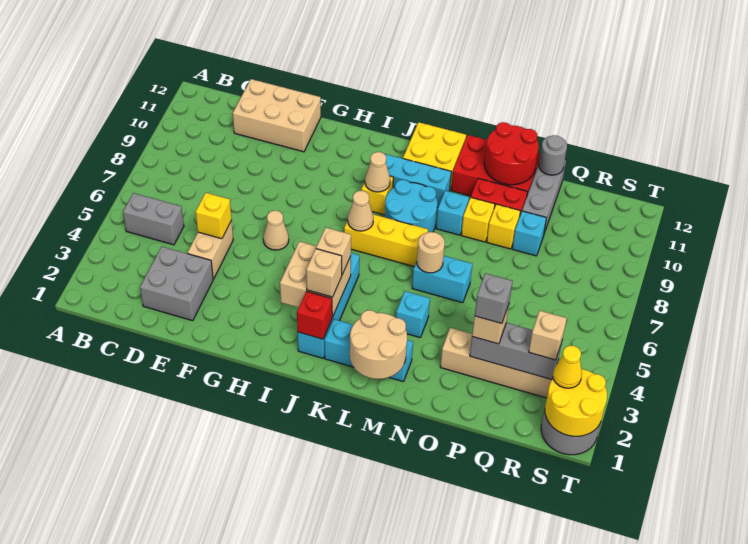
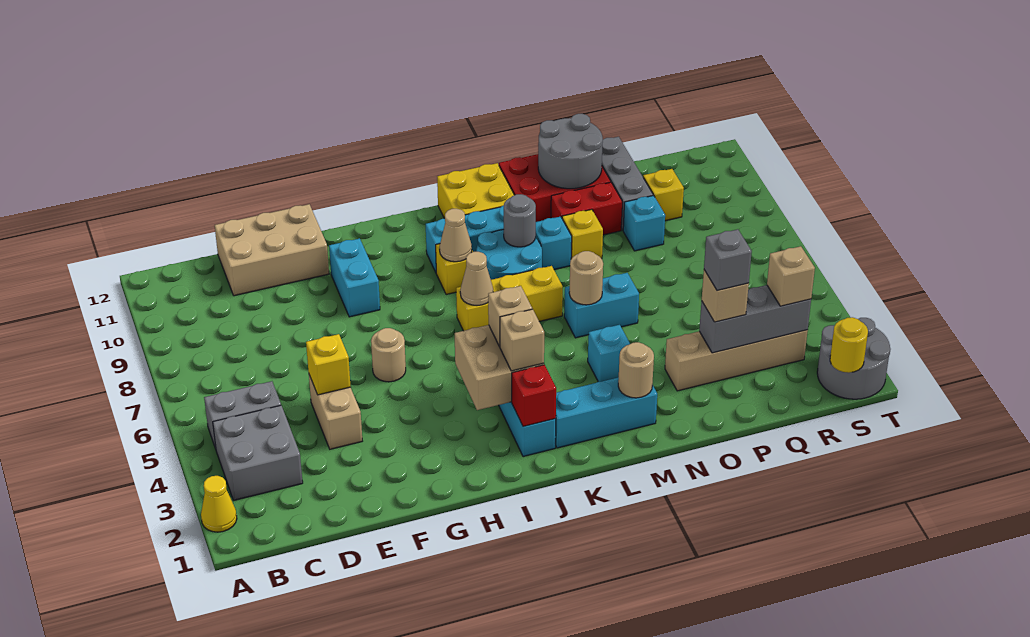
grey 2x2 brick [140,247,213,321] -> grey 2x2 brick moved to [213,405,303,500]
tan 1x1 cone [263,211,289,250] -> tan 1x1 round brick [371,328,406,382]
none -> cyan 1x2 brick [329,238,380,317]
tan 2x2 round brick [350,310,407,379] -> tan 1x1 round brick [618,342,654,398]
red 2x2 round brick [484,122,539,185] -> grey 2x2 round brick [538,114,603,189]
yellow 1x1 brick [487,204,520,249] -> yellow 1x1 brick moved to [643,169,684,221]
grey 1x1 round brick [539,135,567,175] -> grey 1x1 round brick moved to [504,194,536,247]
yellow 2x2 round brick [545,369,607,436] -> yellow 1x1 round brick [830,317,868,373]
yellow 1x1 cone [553,346,582,388] -> yellow 1x1 cone moved to [201,476,237,532]

